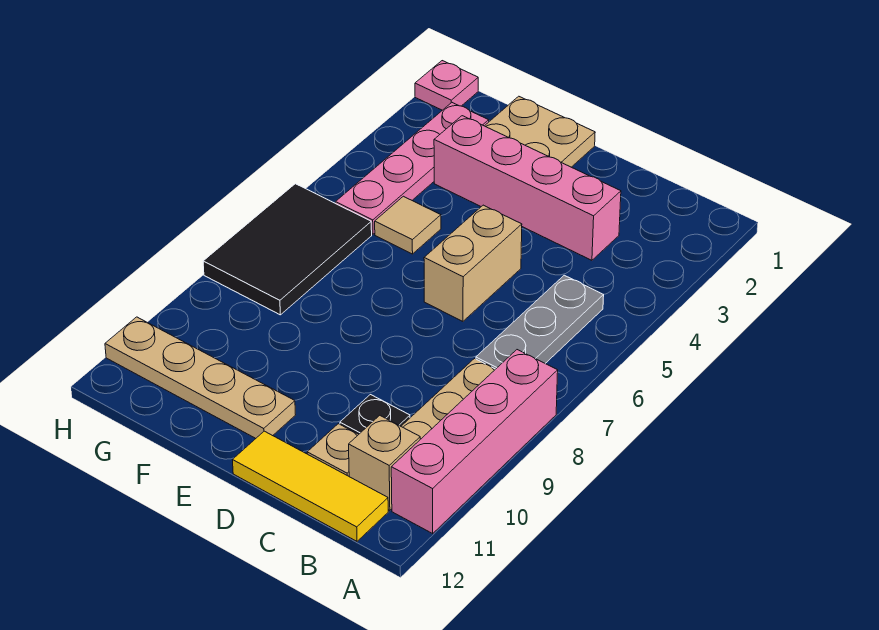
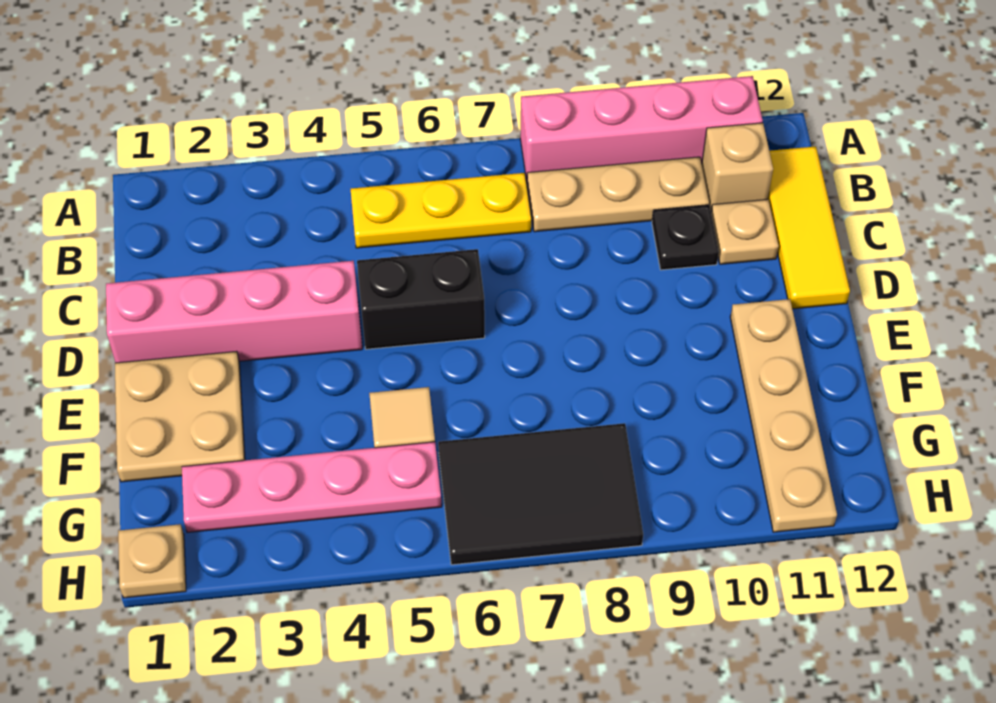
grey 1x3 plate [476,275,604,369] -> yellow 1x3 plate [351,173,531,248]
pink 1x4 brick [434,116,621,260] -> pink 1x4 brick turned to [106,261,362,363]
tan 1x2 brick [424,205,522,321] -> black 1x2 brick [357,249,485,349]
pink 1x1 plate [415,61,478,110] -> tan 1x1 plate [118,524,186,598]

